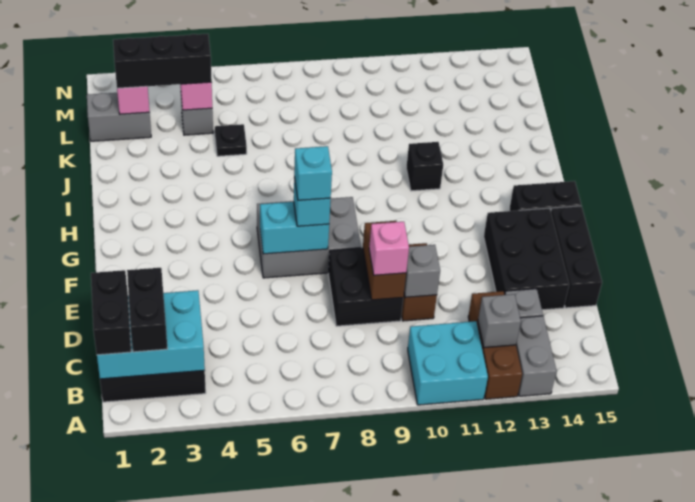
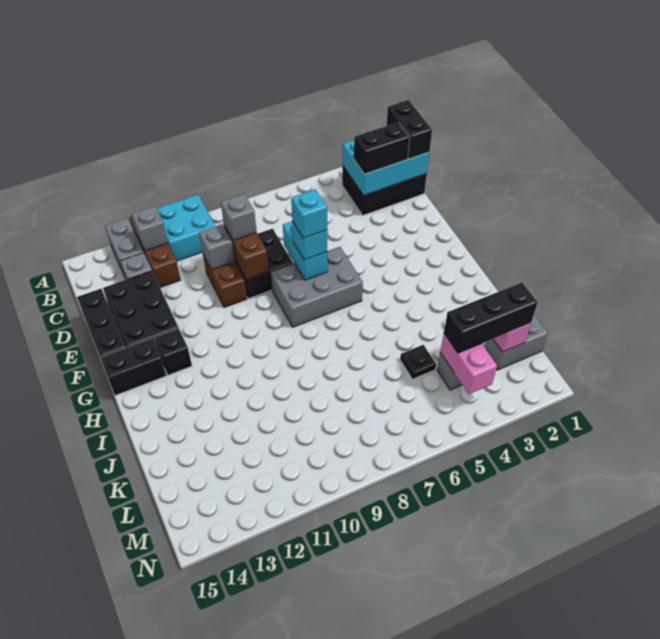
black 1x2 brick [127,268,167,352] -> black 1x2 brick turned to [354,122,410,174]
pink 1x1 brick [369,222,409,275] -> grey 1x1 brick [221,194,257,240]
cyan 1x2 brick [260,202,329,254] -> cyan 1x2 brick turned to [283,221,328,280]
black 1x1 brick [406,142,443,191] -> black 1x1 brick moved to [154,329,192,375]

